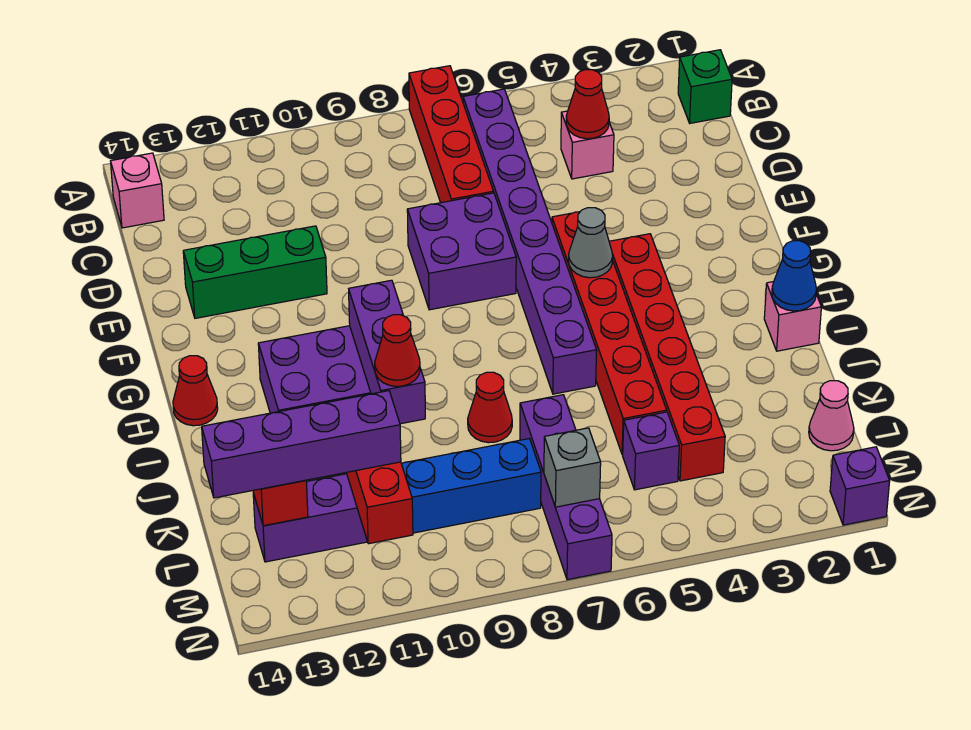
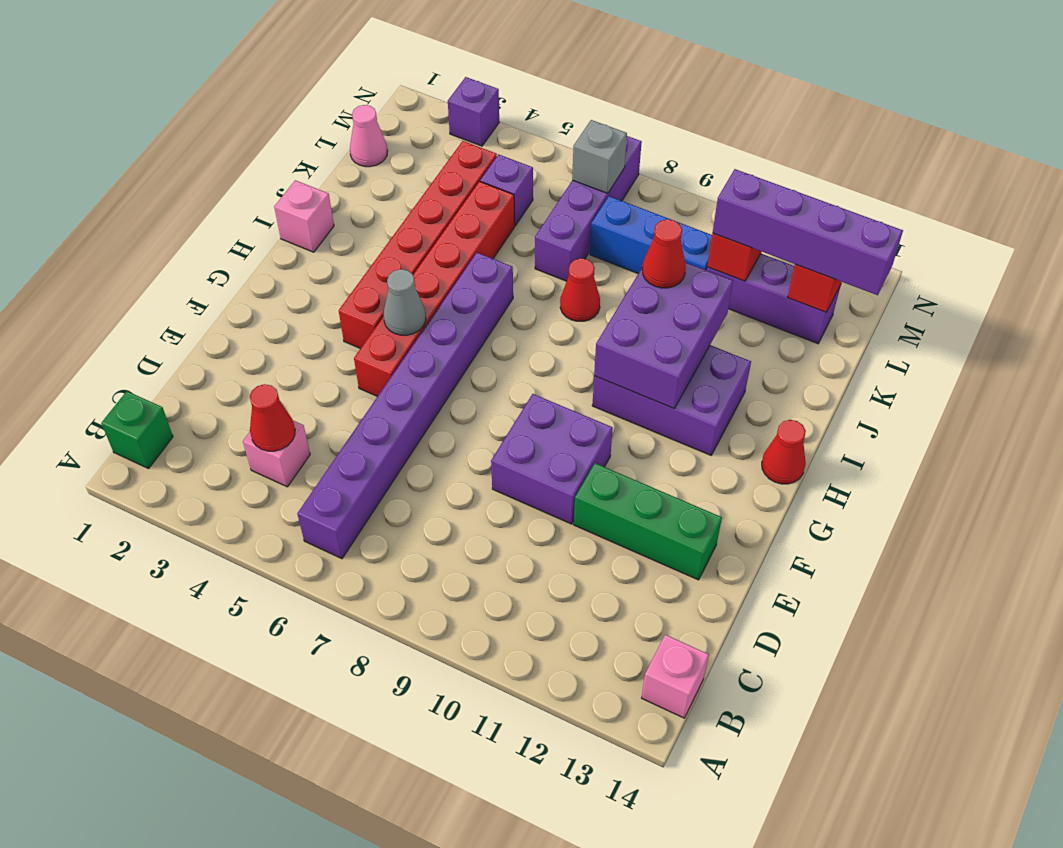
red 1x4 brick [409,66,494,203] -> none
purple 2x2 brick [407,193,516,310] -> purple 2x2 brick moved to [491,394,613,524]
purple 1x3 brick [349,280,425,424] -> purple 2x3 brick [594,262,733,409]
blue 1x1 cone [772,241,817,311] -> none
purple 1x1 brick [830,447,890,525] -> purple 1x1 brick moved to [448,77,499,146]

